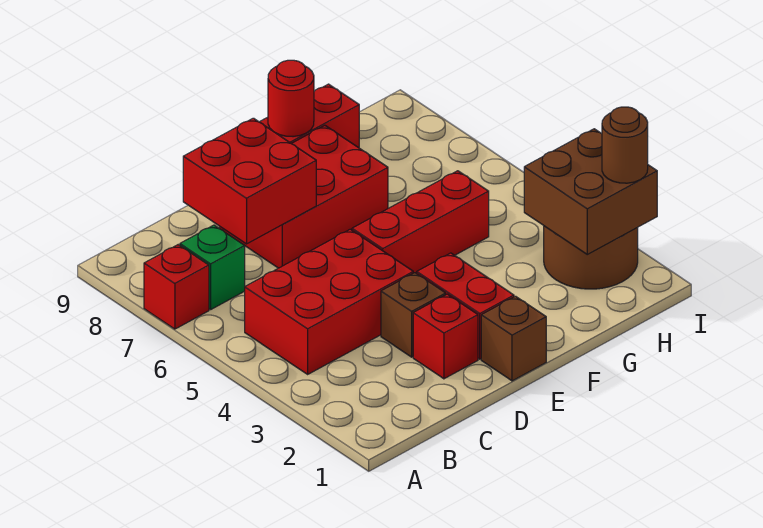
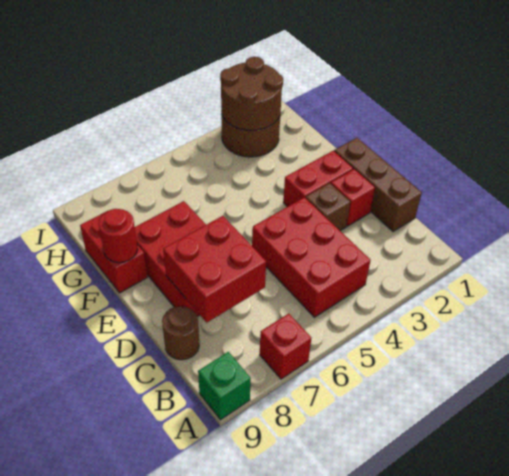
green 1x1 brick [180,225,245,309] -> green 1x1 brick moved to [198,352,251,420]
brown 1x1 brick [481,296,546,381] -> brown 1x3 brick [334,138,422,232]
red 1x3 brick [352,171,489,273] -> none
brown 2x2 brick [524,129,657,254] -> brown 2x2 round brick [220,57,283,130]
brown 1x1 round brick [602,107,648,183] -> brown 1x1 round brick moved to [162,306,199,360]

